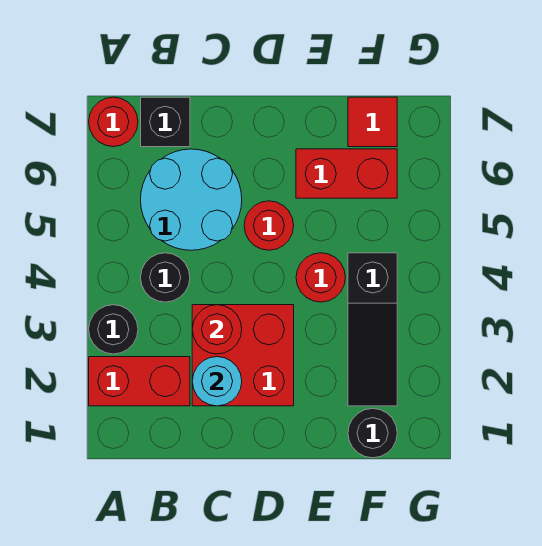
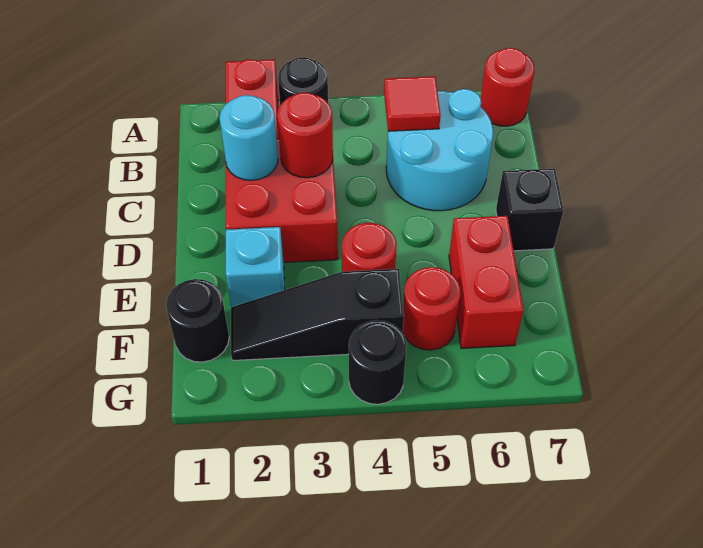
black 1x1 round brick [141,253,190,302] -> black 1x1 round brick moved to [349,320,407,404]
black 1x1 brick [141,97,190,147] -> black 1x1 brick moved to [496,168,563,251]
red 1x1 round brick [244,201,294,250] -> red 1x1 round brick moved to [403,267,461,350]
none -> cyan 1x1 brick [226,227,285,307]
red 1x1 tile [348,97,397,147] -> red 1x1 tile moved to [384,76,441,131]

